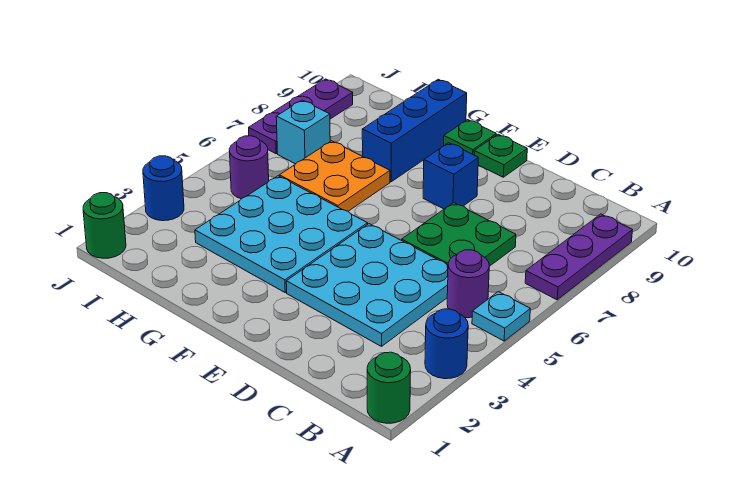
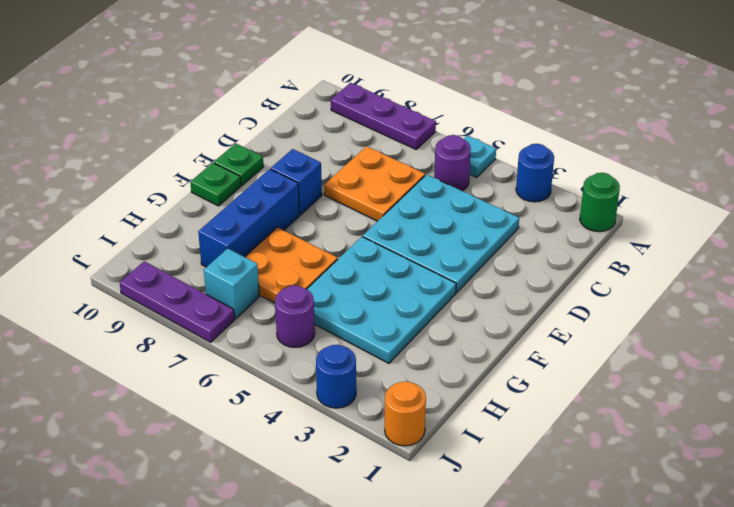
green 2x2 plate [402,203,516,266] -> orange 2x2 plate [324,146,425,221]
blue 1x3 brick [362,79,467,182] -> blue 1x3 brick turned to [198,169,299,267]
green 1x1 round brick [83,193,126,258] -> orange 1x1 round brick [385,381,426,446]

